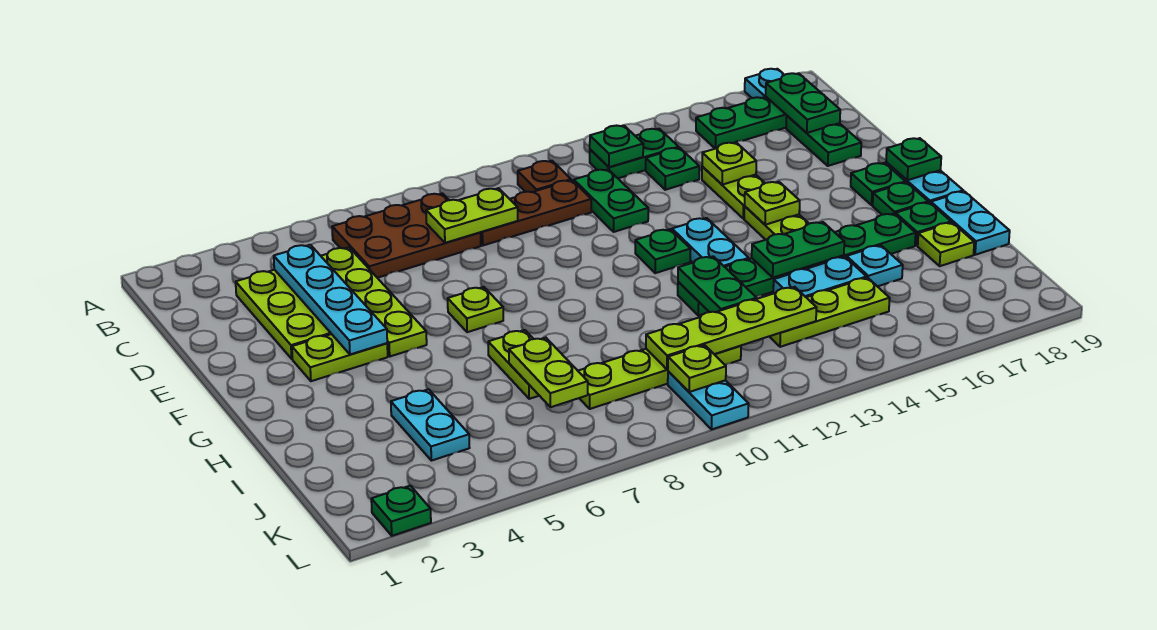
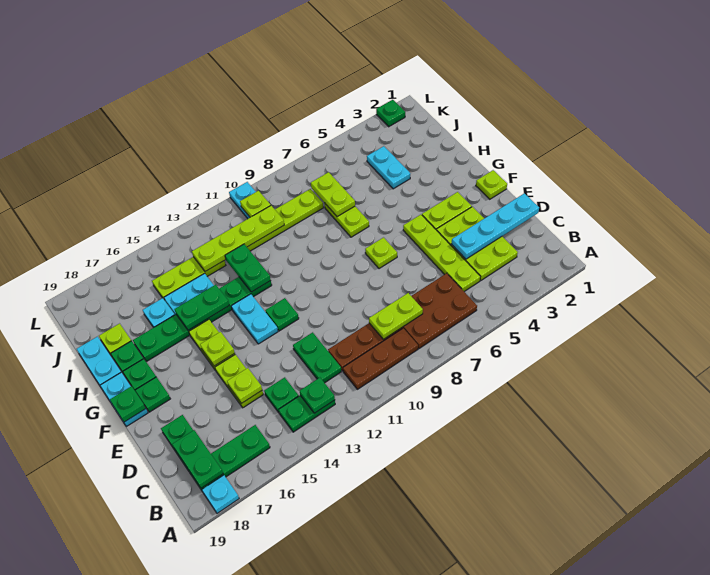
brown 1x1 plate [518,161,571,192] -> brown 1x3 plate [343,328,418,389]
cyan 1x4 plate [274,245,387,354] -> cyan 1x4 plate turned to [452,193,539,259]
none -> lime 1x1 plate [476,170,507,199]

